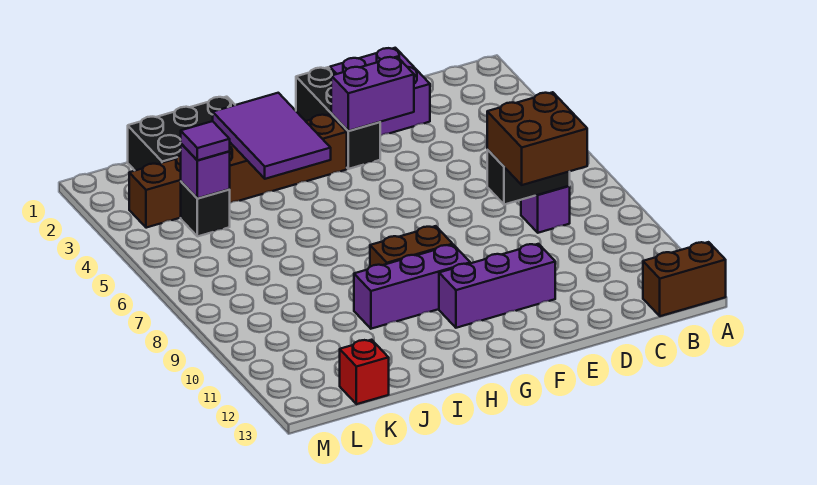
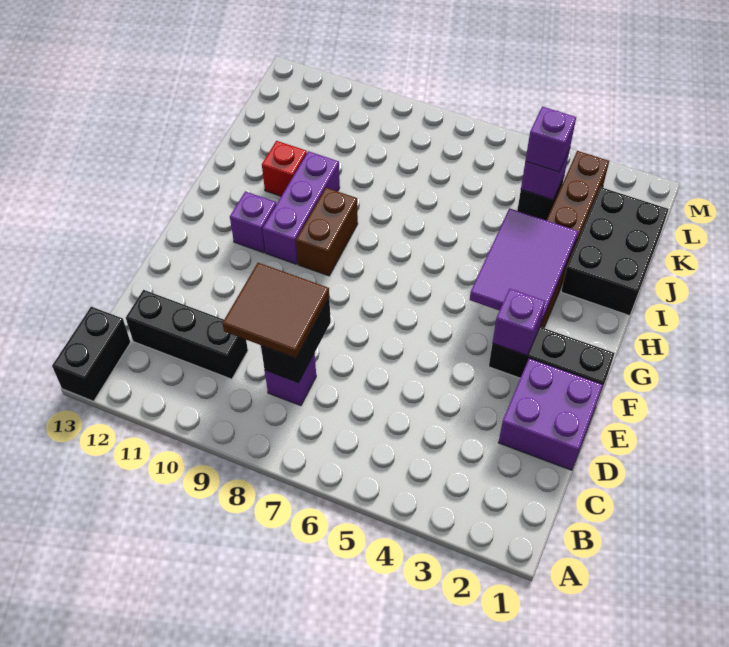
brown 1x2 brick [643,242,726,316] -> black 1x2 brick [52,307,131,401]
brown 2x2 brick [487,92,587,185] -> brown 2x2 tile [222,263,329,358]
none -> black 1x3 brick [126,290,248,379]
purple 1x2 brick [331,57,414,131] -> purple 1x1 brick [492,289,545,356]
purple 1x3 brick [439,244,555,328] -> purple 1x1 brick [230,191,276,253]
purple 2x3 tile [213,93,331,179] -> purple 2x3 tile turned to [470,208,578,323]
purple 1x1 tile [181,121,230,160] -> purple 1x1 brick [525,107,576,172]
red 1x1 brick [340,340,389,404] -> red 1x1 brick moved to [262,141,307,196]

